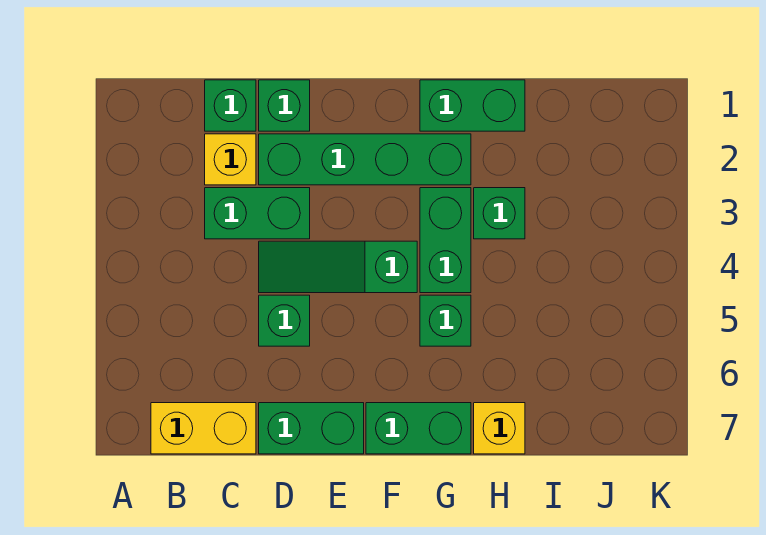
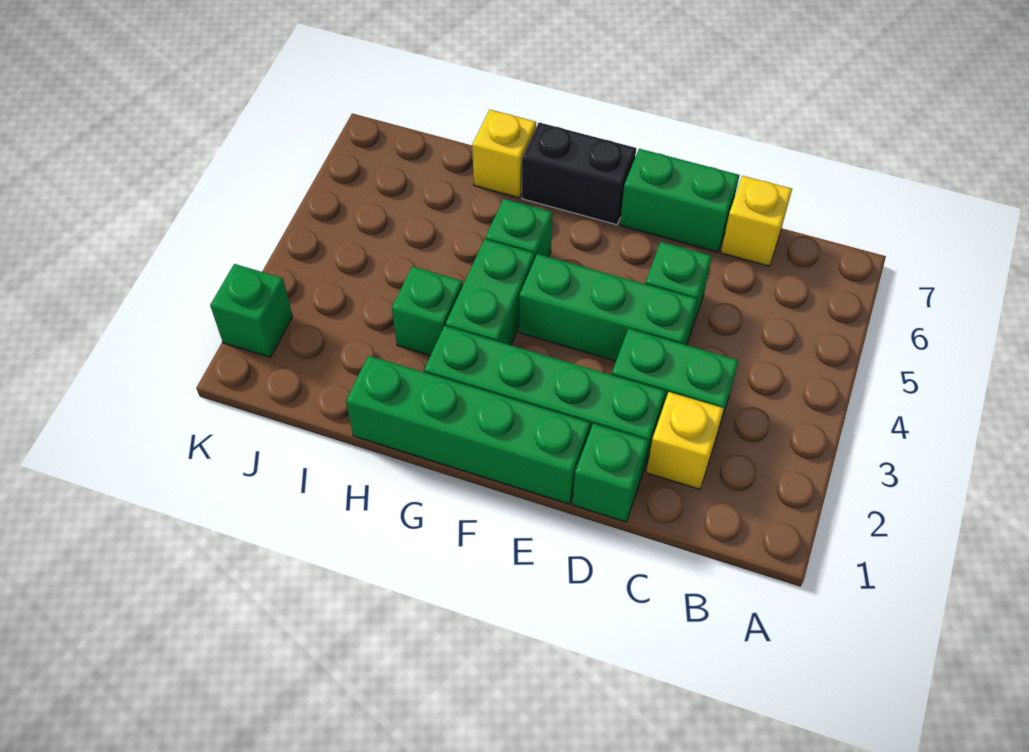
yellow 1x2 brick [151,403,256,454] -> yellow 1x1 brick [721,176,792,266]
green 1x1 brick [205,80,256,131] -> green 1x1 brick moved to [210,264,293,357]
green 1x3 slope [259,241,417,293] -> green 1x3 brick [519,254,697,361]
green 1x2 brick [366,403,471,454] -> black 1x2 brick [522,122,636,225]
green 1x2 brick [420,80,525,131] -> green 1x4 brick [346,356,590,504]

